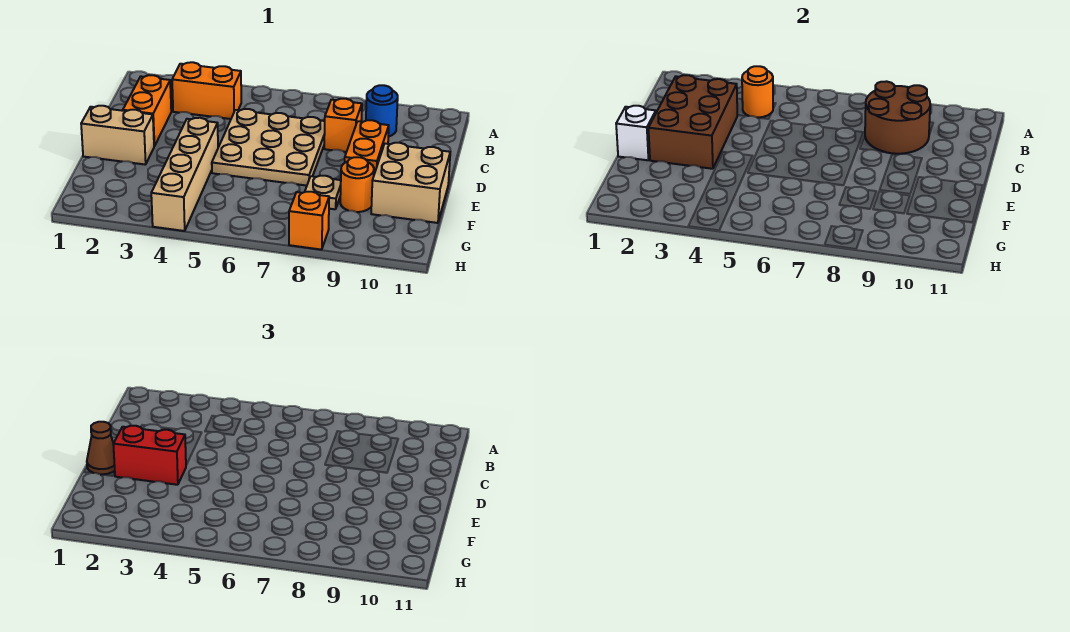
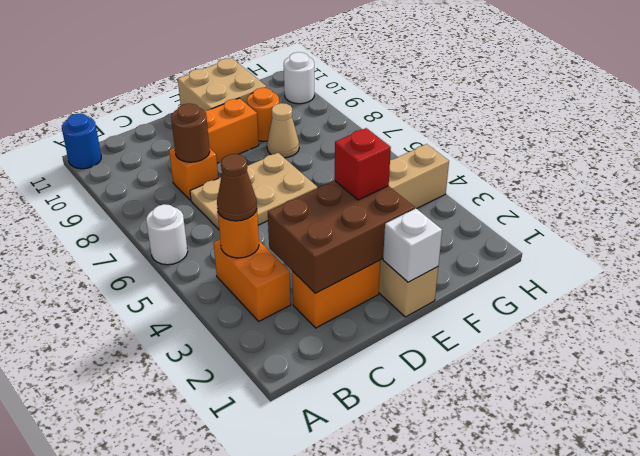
none -> white 1x1 round brick [146,204,188,265]
brown 2x2 round brick [865,81,930,154] -> brown 1x1 round brick [171,104,210,162]
blue 1x1 round brick [366,85,398,137] -> blue 1x1 round brick moved to [62,114,101,169]
tan 3x3 plate [212,109,325,186] -> tan 2x3 plate [190,153,318,229]
brown 1x1 cone [87,422,115,475] -> brown 1x1 cone moved to [217,154,257,221]
red 1x2 brick [113,426,186,485] -> red 1x1 brick [335,128,391,200]
tan 1x1 plate [305,176,341,209] -> tan 1x1 cone [267,103,299,158]
orange 1x1 brick [289,192,329,250] -> none
none -> white 1x1 round brick [284,52,314,104]

